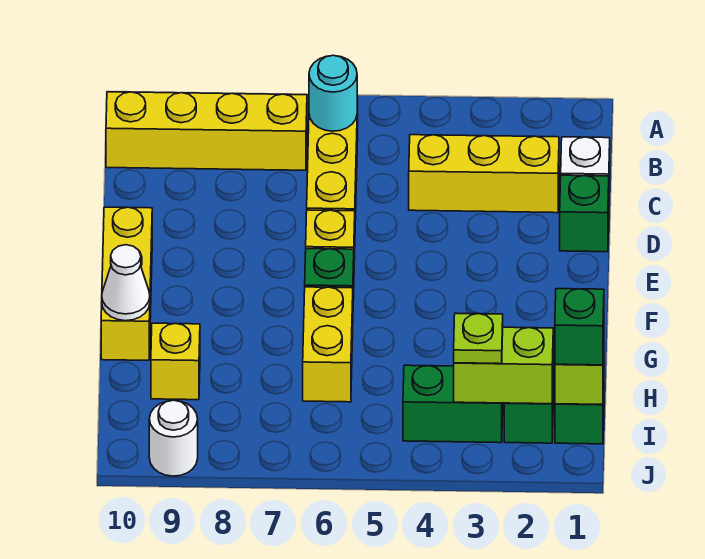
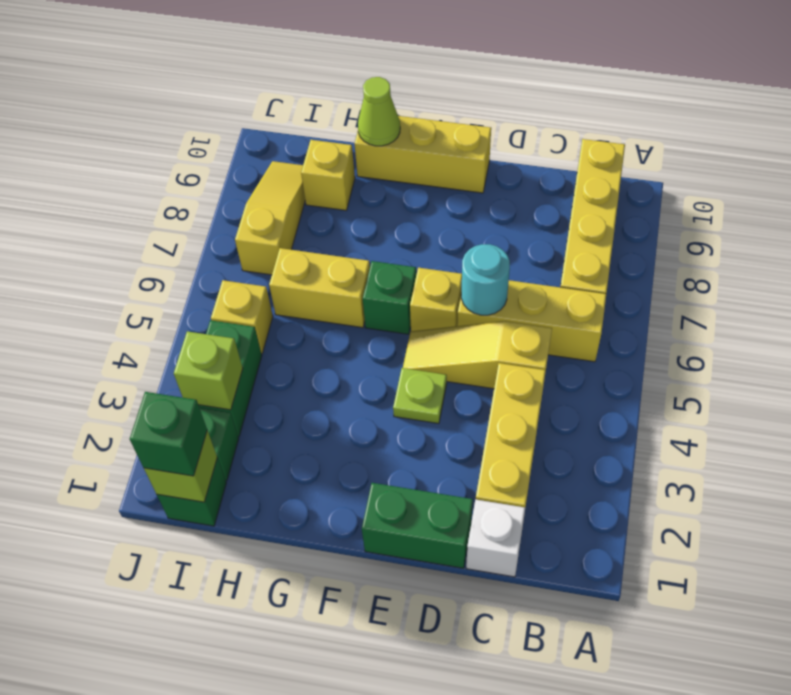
cyan 1x1 round brick [309,55,358,131] -> cyan 1x1 round brick moved to [461,244,510,315]
none -> yellow 1x3 slope [403,321,552,389]
green 1x1 brick [560,175,609,252] -> green 1x2 brick [362,483,473,568]
white 1x1 cone [102,245,150,321] -> lime 1x1 cone [358,77,400,146]
lime 1x2 brick [454,327,553,404] -> lime 1x1 brick [174,331,243,410]
lime 1x1 plate [454,313,503,364] -> lime 1x1 plate moved to [393,368,447,424]
none -> yellow 1x1 brick [211,280,273,354]
none -> yellow 1x3 slope [235,161,305,275]
white 1x1 round brick [149,400,198,476] -> none

